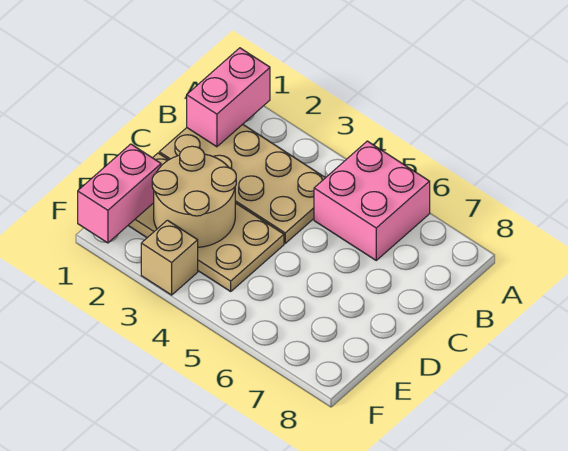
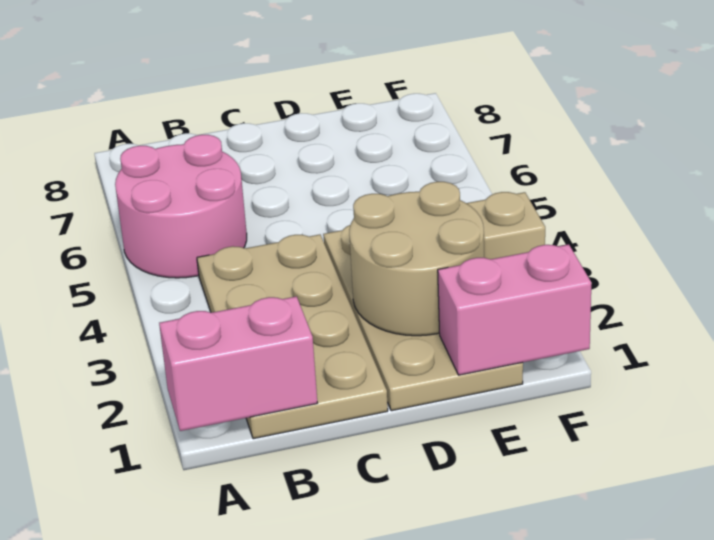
pink 2x2 brick [314,141,430,260] -> pink 2x2 round brick [115,135,247,278]

